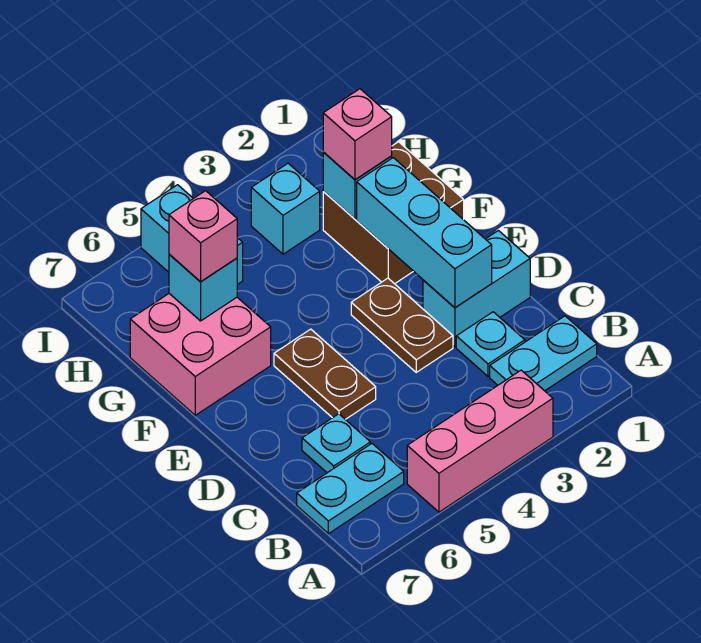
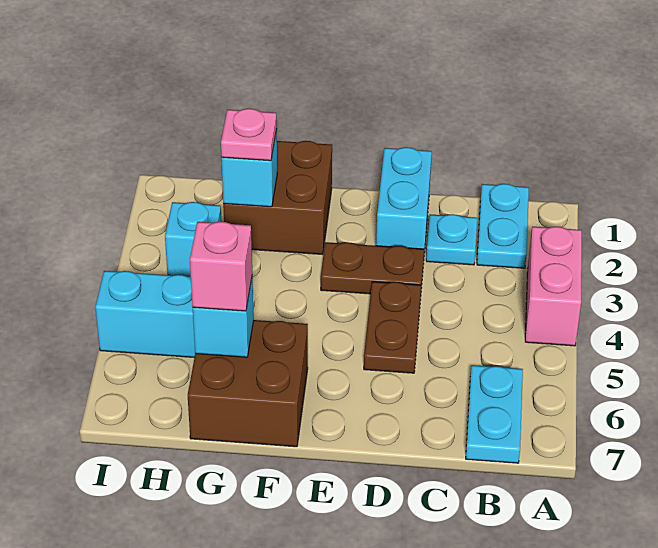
pink 1x3 brick [407,370,553,512] -> pink 1x2 brick [525,227,582,346]
cyan 1x1 plate [302,414,370,473] -> none
cyan 1x3 brick [357,158,492,308] -> none
brown 1x2 plate [274,329,376,419] -> brown 1x2 plate turned to [364,282,421,373]
pink 2x2 brick [130,294,271,415] -> brown 2x2 brick [188,320,308,447]
pink 1x1 brick [323,89,392,180] -> pink 1x1 plate [221,109,277,161]

